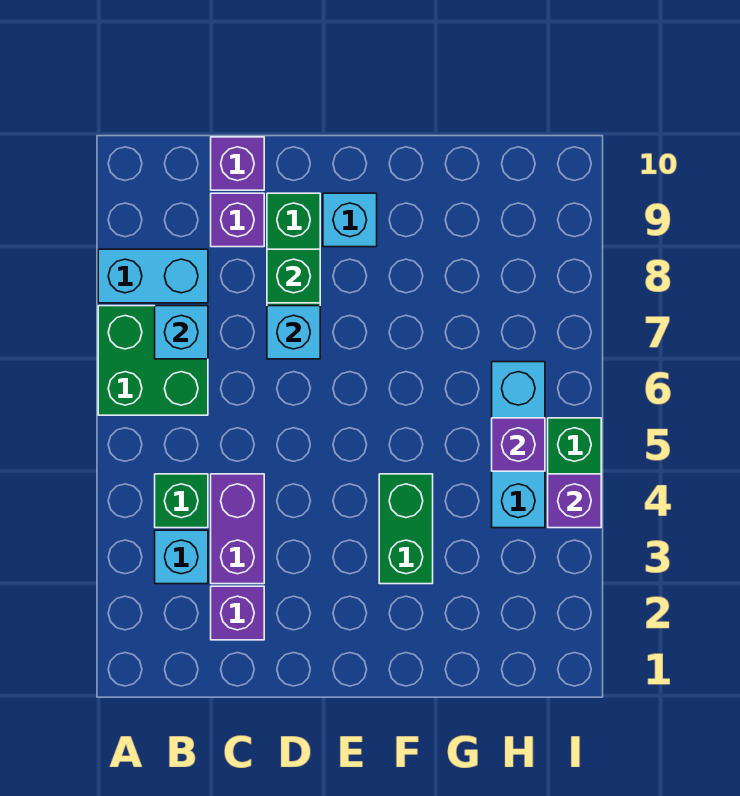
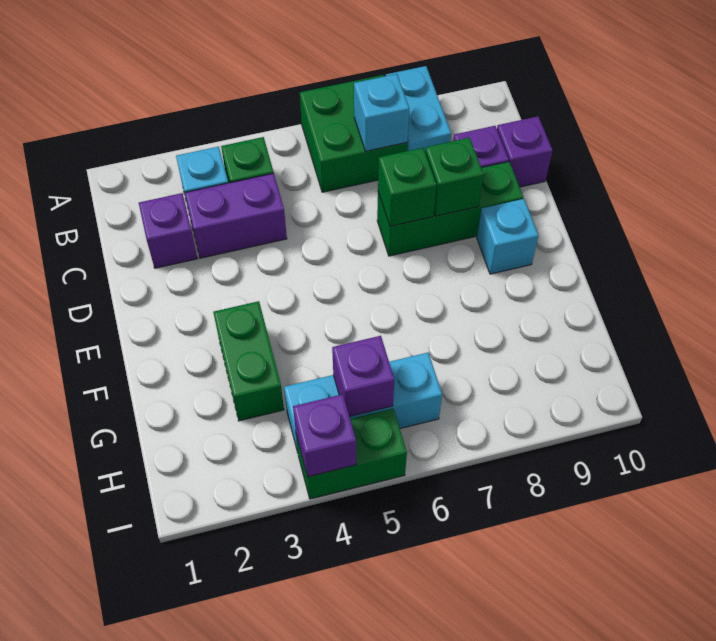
cyan 1x1 brick [267,306,320,359] -> green 1x1 brick [378,148,436,226]
green 1x2 brick [379,474,433,584] -> green 1x2 brick turned to [213,301,284,421]

